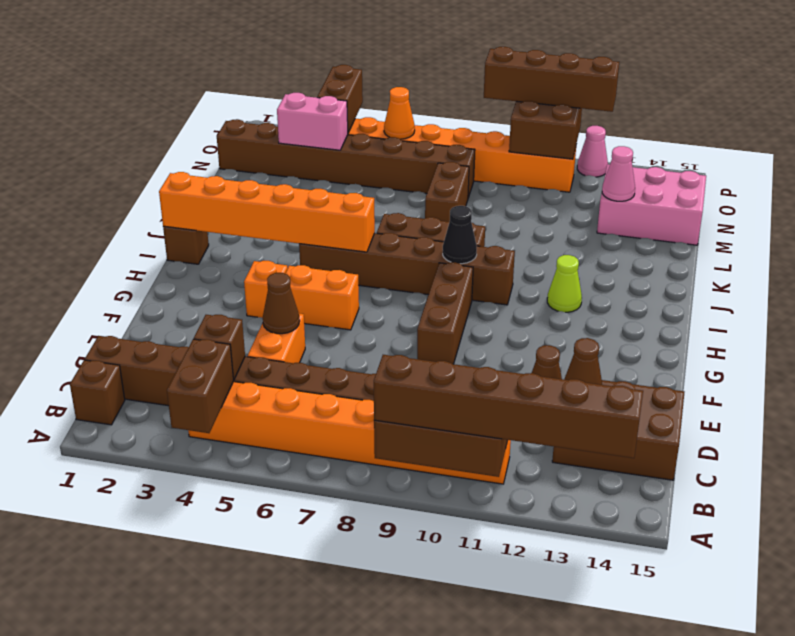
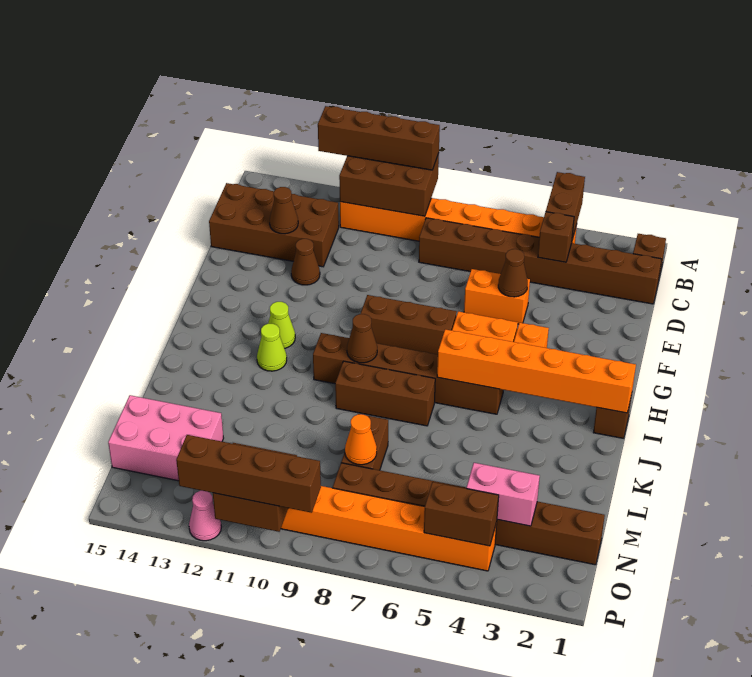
brown 1x6 brick [374,355,643,458] -> brown 1x4 brick [318,106,440,170]
brown 2x3 brick [552,380,684,480] -> brown 2x4 brick [209,183,339,267]
orange 1x2 brick [248,314,305,363] -> orange 1x2 brick turned to [464,269,530,324]
brown 1x3 brick [417,262,473,364] -> brown 1x3 brick turned to [361,295,457,355]
none -> lime 1x1 cone [268,302,295,348]
black 1x1 cone [443,206,477,264] -> brown 1x1 cone [347,314,377,363]
pink 1x1 cone [602,146,635,201] -> none
brown 1x2 brick [317,65,363,133] -> brown 1x2 brick turned to [424,482,499,546]
orange 1x1 cone [384,87,415,139] -> orange 1x1 cone moved to [345,414,377,465]

